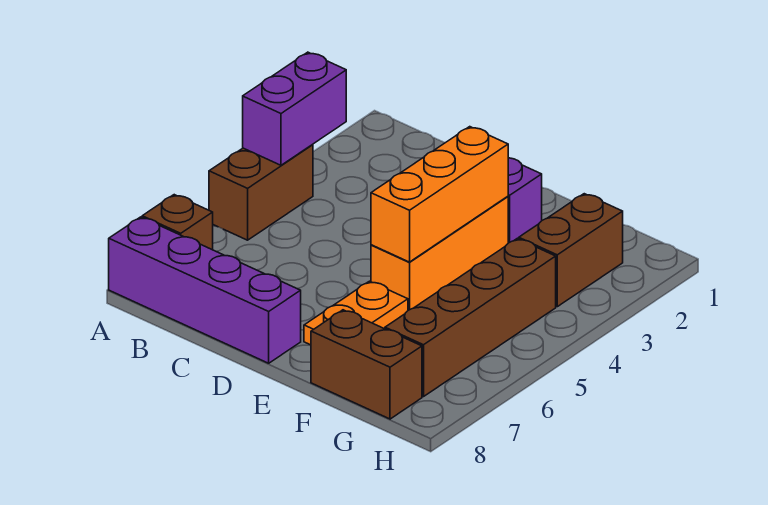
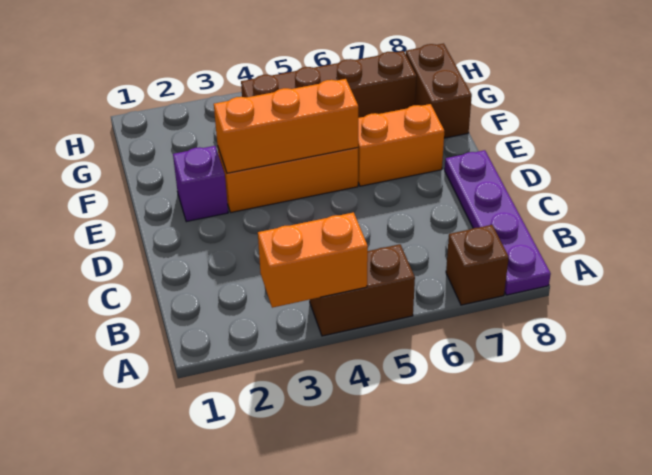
purple 1x2 brick [243,52,346,165] -> orange 1x2 brick [258,212,368,308]
purple 1x4 brick [109,217,301,363] -> purple 1x4 plate [445,150,551,295]
orange 1x2 plate [304,281,408,345] -> orange 1x2 brick [358,104,444,186]
brown 1x2 brick [519,194,623,307] -> none

